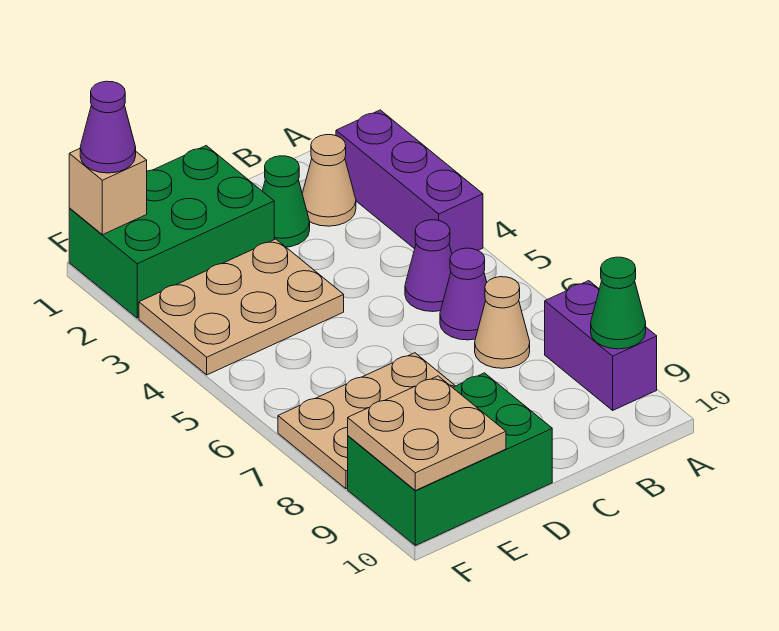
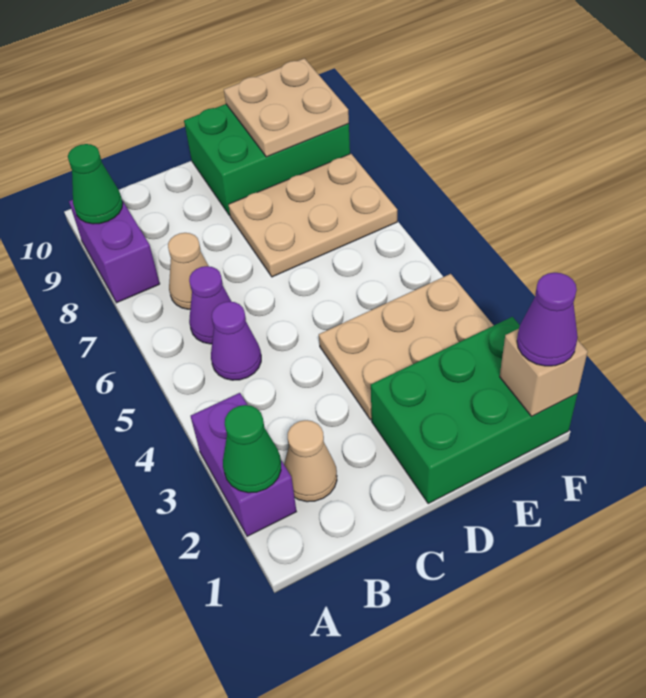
purple 1x3 brick [336,110,483,254] -> purple 1x2 brick [191,393,296,536]
green 1x1 cone [262,156,310,247] -> green 1x1 cone moved to [223,405,281,493]

